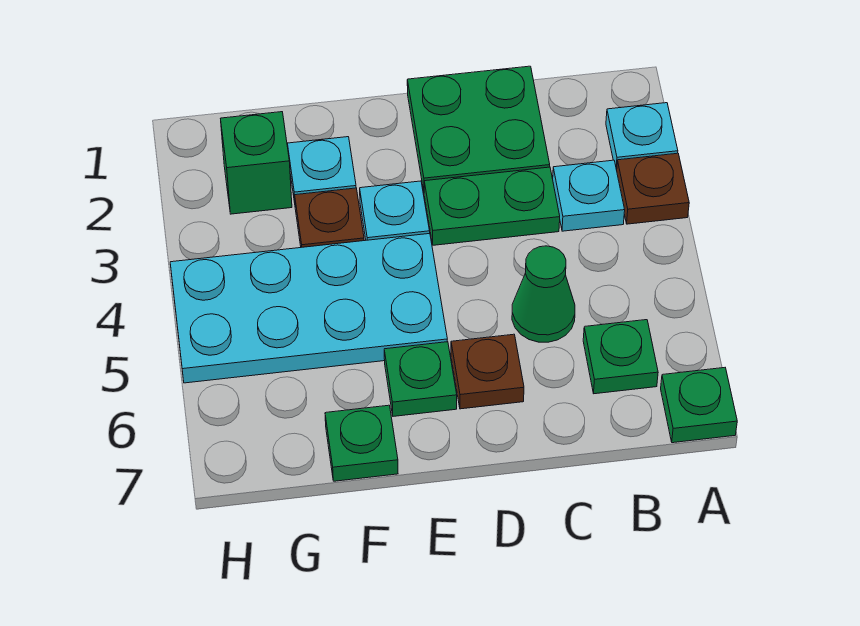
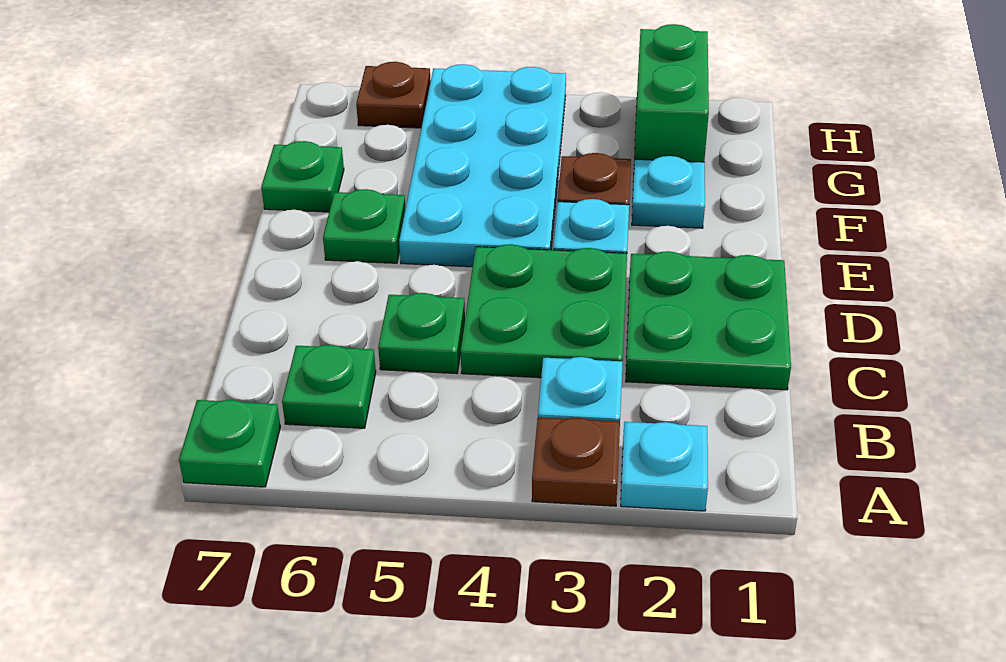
green 1x2 plate [424,167,560,245] -> green 2x2 plate [461,244,627,378]
green 1x1 cone [512,246,575,342] -> green 1x1 plate [378,293,465,374]
brown 1x1 plate [451,334,524,409] -> brown 1x1 plate moved to [356,62,431,128]
green 1x1 brick [220,112,292,214] -> green 1x2 brick [634,24,709,162]

